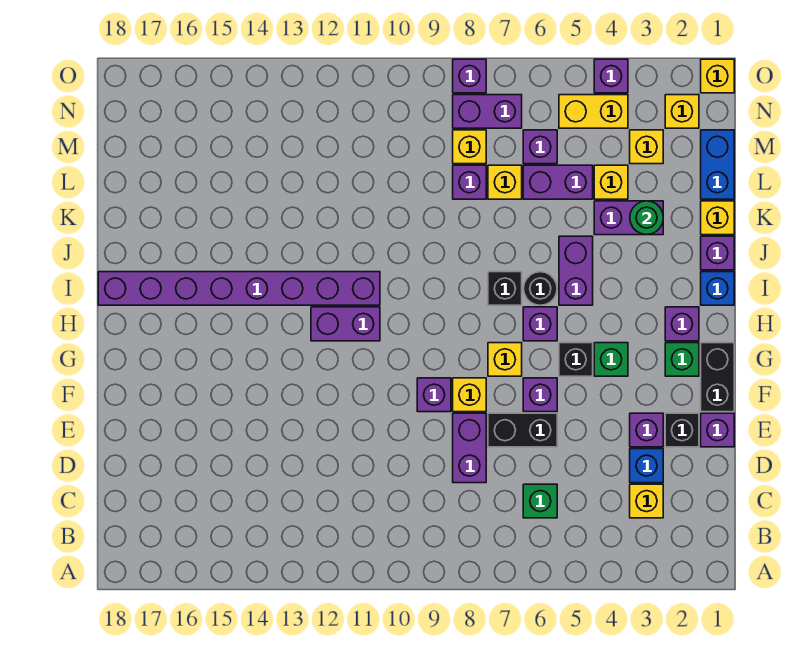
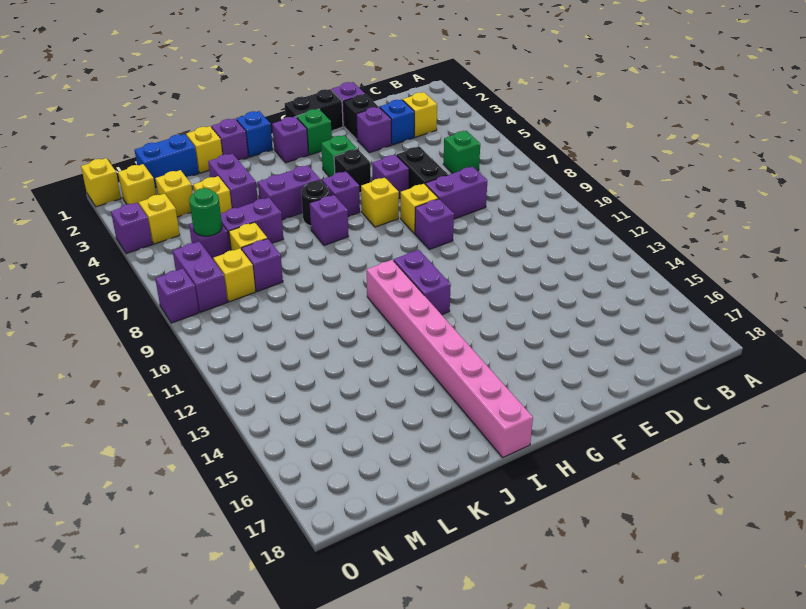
black 1x1 brick [488,272,522,305] -> purple 1x1 brick [310,195,348,245]
purple 1x8 brick [98,272,380,305] -> pink 1x8 brick [367,260,533,457]
green 1x1 round brick [630,201,663,235] -> green 1x1 round brick moved to [189,188,222,236]
purple 1x2 brick [523,165,593,199] -> purple 1x2 brick turned to [221,197,283,251]
yellow 1x2 brick [559,95,628,128] -> yellow 1x1 brick [139,194,180,244]

